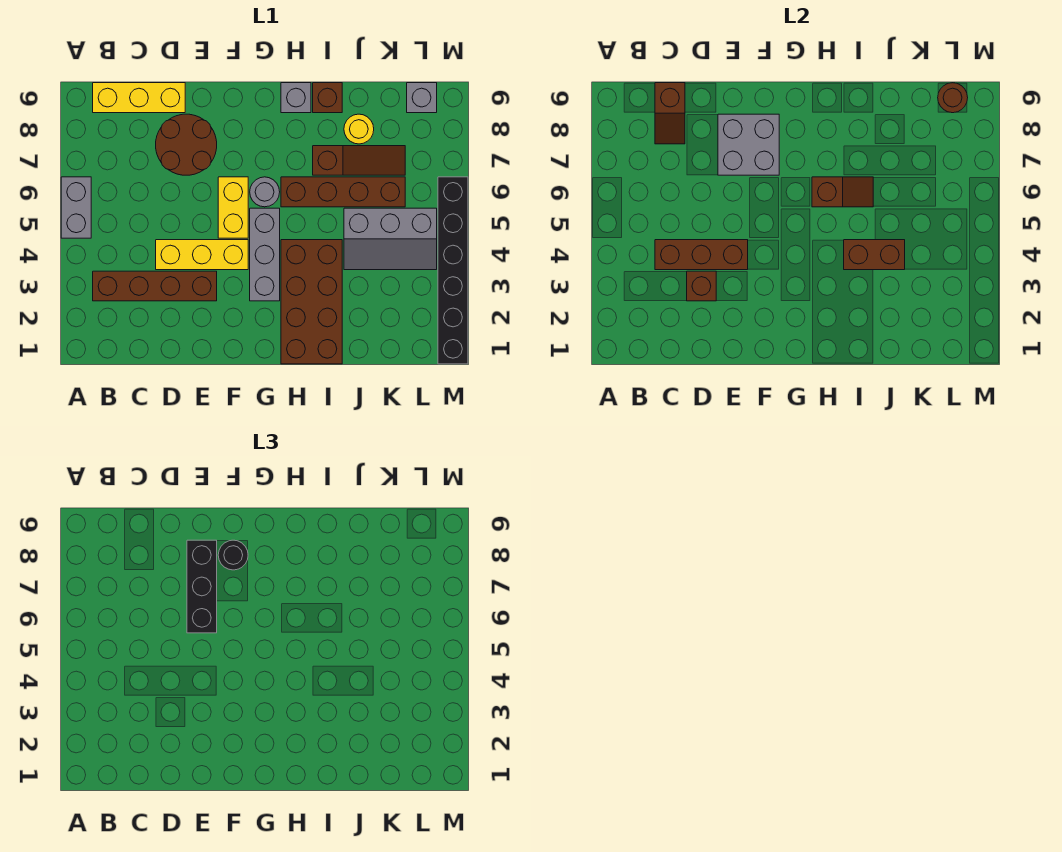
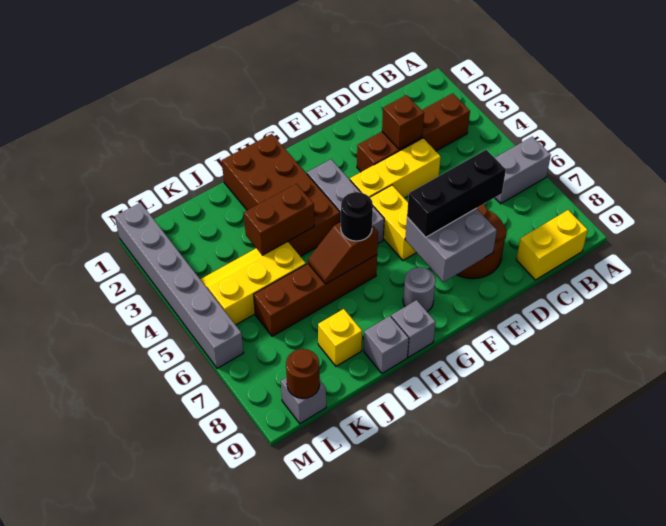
grey 1x2 brick [61,177,91,238] -> grey 1x2 brick turned to [495,137,551,204]
yellow 1x3 brick [93,83,185,113] -> yellow 1x2 brick [516,210,588,280]
brown 1x3 brick [655,240,748,270] -> none
brown 1x2 slope [655,83,685,144] -> none
black 1x3 brick [187,540,217,633] -> black 1x3 brick turned to [407,150,506,237]
black 1x1 round brick [218,540,248,570] -> black 1x1 round brick moved to [341,192,373,241]
grey 1x1 round brick [250,177,280,207] -> grey 1x1 round brick moved to [403,267,436,312]
brown 1x3 slope [313,146,405,175] -> none
brown 1x1 brick [313,83,342,113] -> grey 1x1 brick [364,316,409,373]
grey 2x3 slope [344,208,437,270] -> yellow 2x3 slope [200,242,306,325]
yellow 1x1 round brick [344,114,374,144] -> yellow 1x1 brick [318,309,362,366]
black 1x6 brick [438,177,468,364] -> grey 1x6 brick [115,203,243,368]

